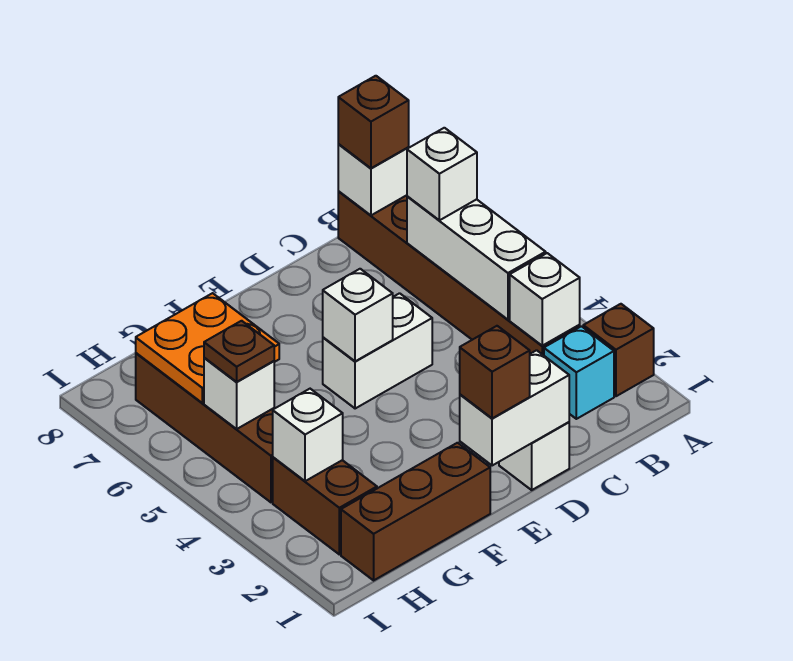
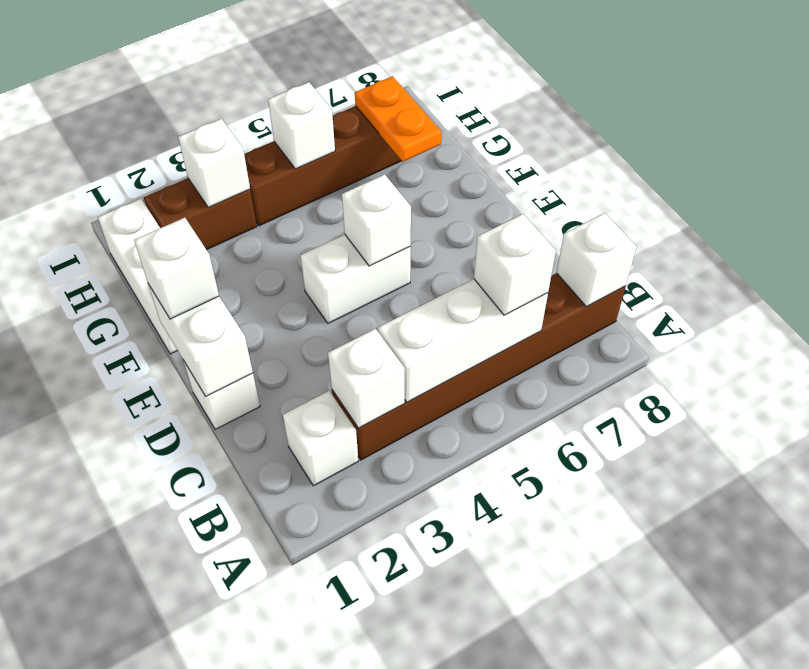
brown 1x1 brick [583,304,654,396] -> none
cyan 1x1 brick [544,326,614,419] -> white 1x1 brick [283,391,358,486]
brown 1x1 brick [338,76,409,168] -> none
white 1x2 brick [323,293,432,409] -> white 1x2 brick turned to [301,234,411,323]
brown 1x1 brick [460,326,530,418] -> white 1x1 brick [134,218,219,319]
brown 1x3 brick [341,443,490,580] -> white 1x3 brick [98,199,178,354]
orange 2x2 plate [136,293,279,403] -> orange 1x2 plate [355,76,441,162]
brown 1x1 plate [204,321,274,382] -> none

